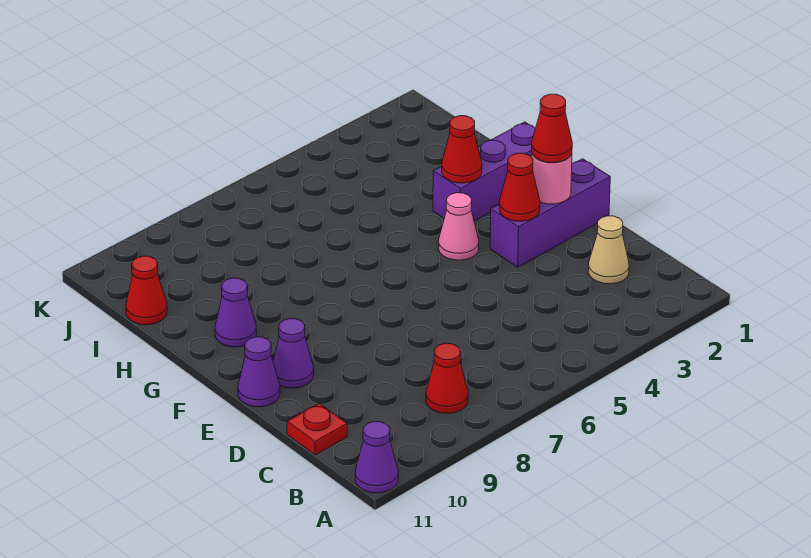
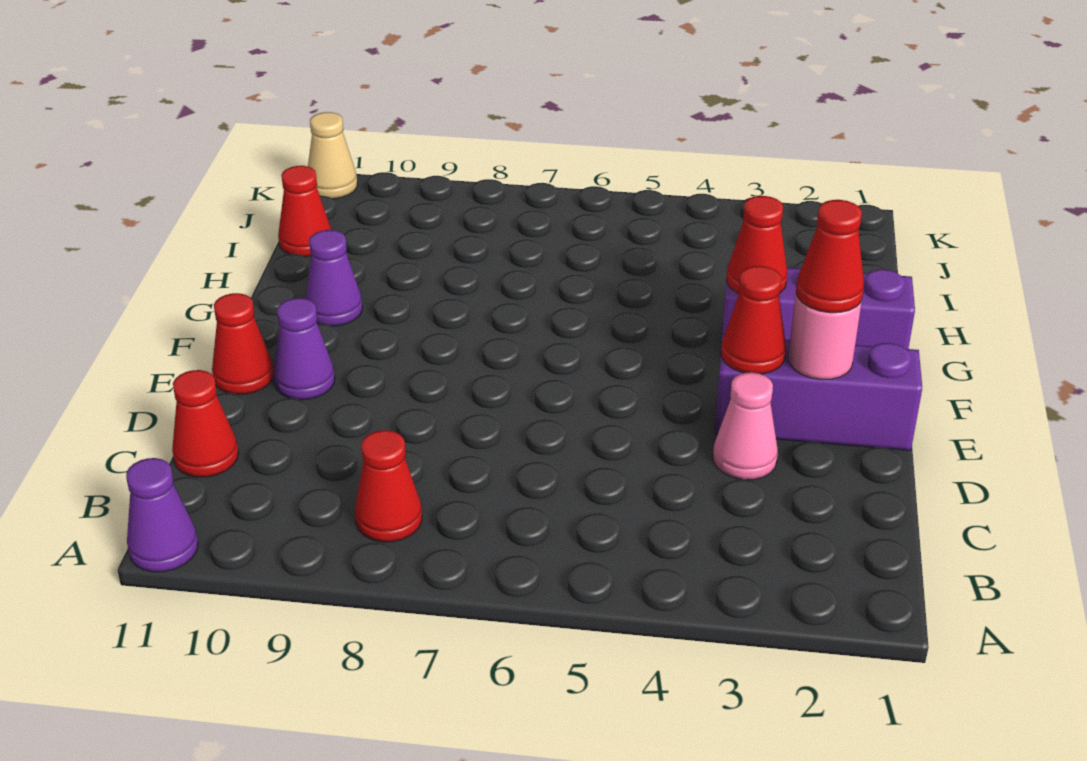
tan 1x1 cone [588,216,629,284] -> tan 1x1 cone moved to [308,112,357,199]
red 1x1 plate [287,403,347,455] -> red 1x1 cone [172,370,239,477]
purple 1x1 cone [238,337,280,407] -> red 1x1 cone [212,293,274,394]
pink 1x1 cone [438,193,479,260] -> pink 1x1 cone moved to [713,372,778,480]

